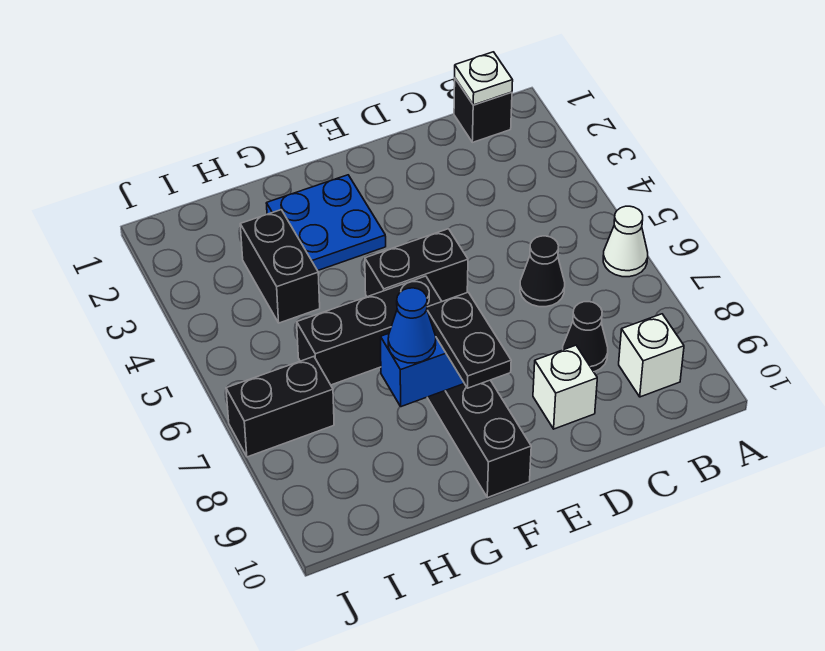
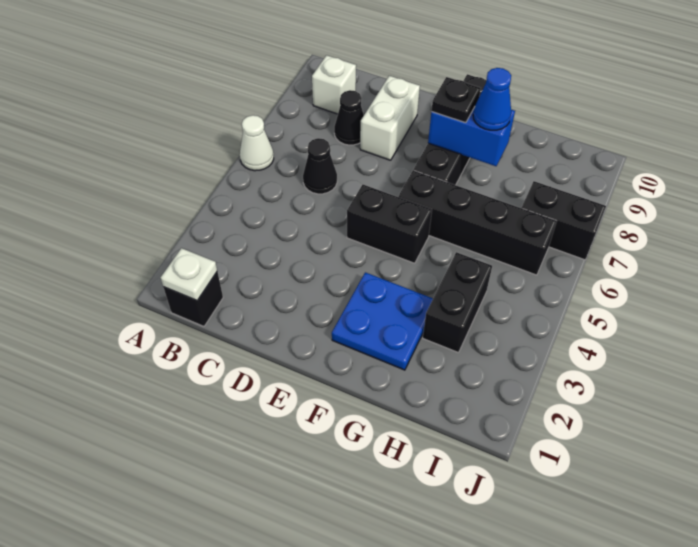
white 1x1 brick [533,345,597,429] -> white 1x2 brick [360,76,420,160]
black 1x3 brick [297,276,442,385] -> black 1x4 brick [399,170,557,275]
black 1x2 plate [427,292,511,388] -> black 1x1 plate [431,77,481,123]

